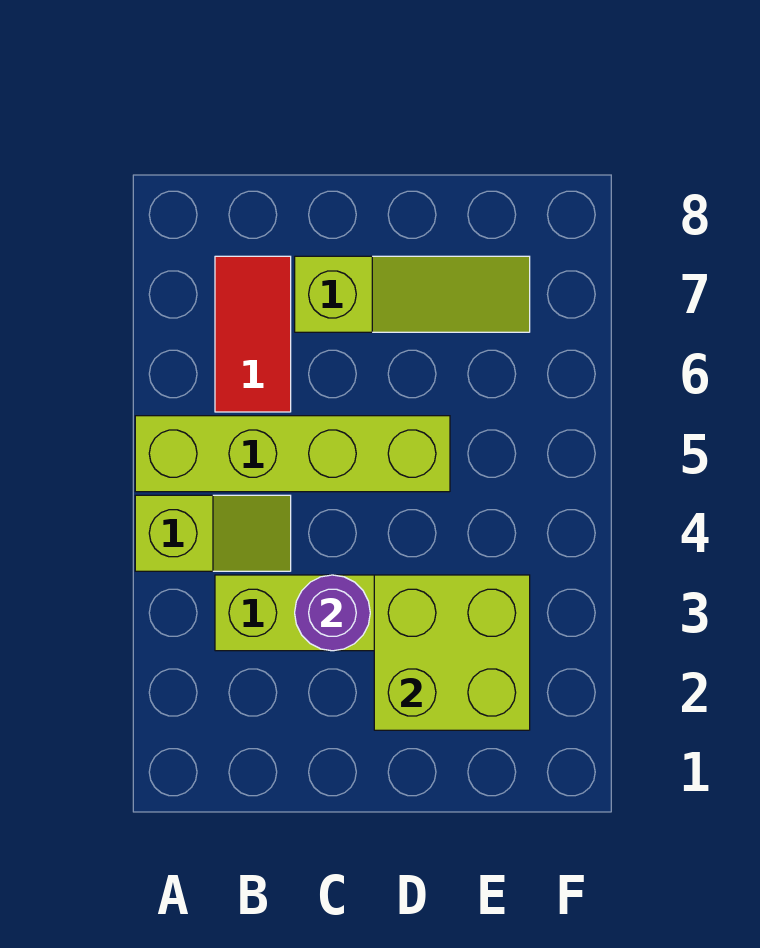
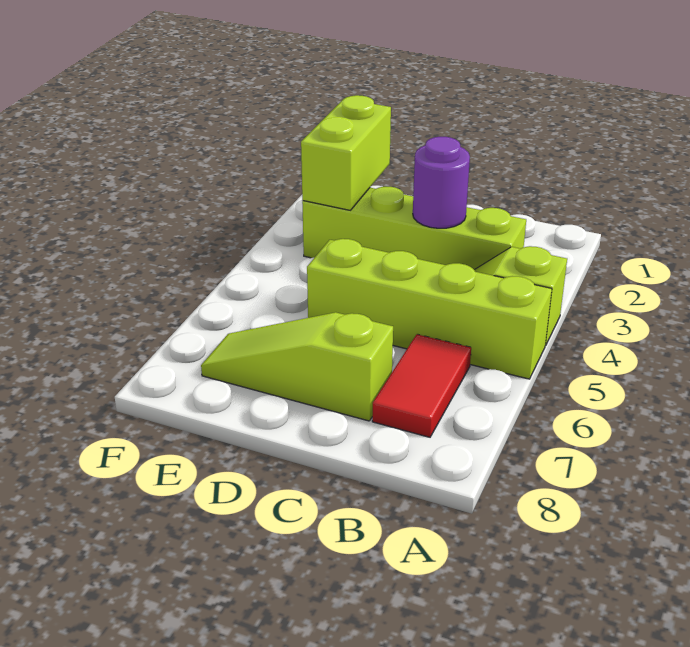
lime 2x2 brick [374,575,530,730] -> lime 1x2 brick [301,95,391,210]

